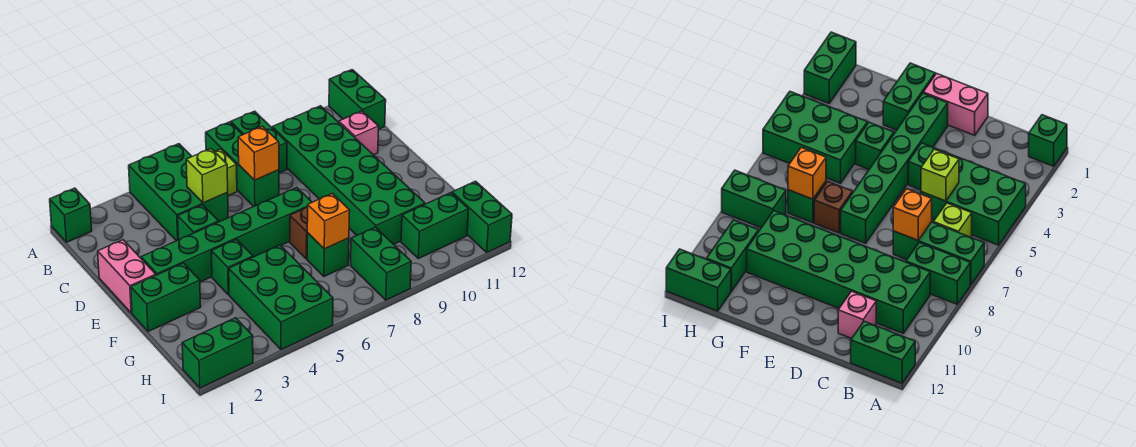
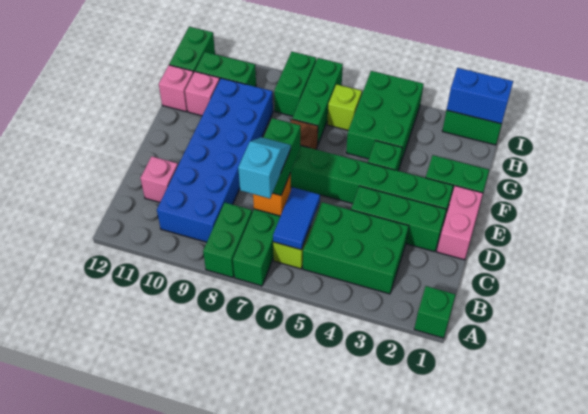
green 2x3 brick [129,144,228,241] -> green 2x3 brick turned to [303,202,409,294]
green 1x2 brick [329,70,386,129] -> green 1x2 brick moved to [263,118,301,195]
none -> blue 1x2 tile [273,187,320,250]
none -> cyan 1x2 slope [238,137,291,199]
green 2x6 brick [272,106,425,244] -> blue 2x6 brick [157,78,273,242]
lime 1x1 brick [186,149,228,203] -> lime 1x1 brick moved to [327,84,362,130]
green 1x1 brick [178,205,219,240] -> green 1x3 brick [351,186,446,252]
green 1x1 brick [307,233,349,276] -> green 1x3 brick [292,58,343,145]
orange 1x1 brick [307,193,350,249] -> none
none -> pink 1x1 brick [185,72,220,116]
none -> pink 1x1 brick [159,65,194,112]
none -> blue 1x2 brick [447,68,513,124]

